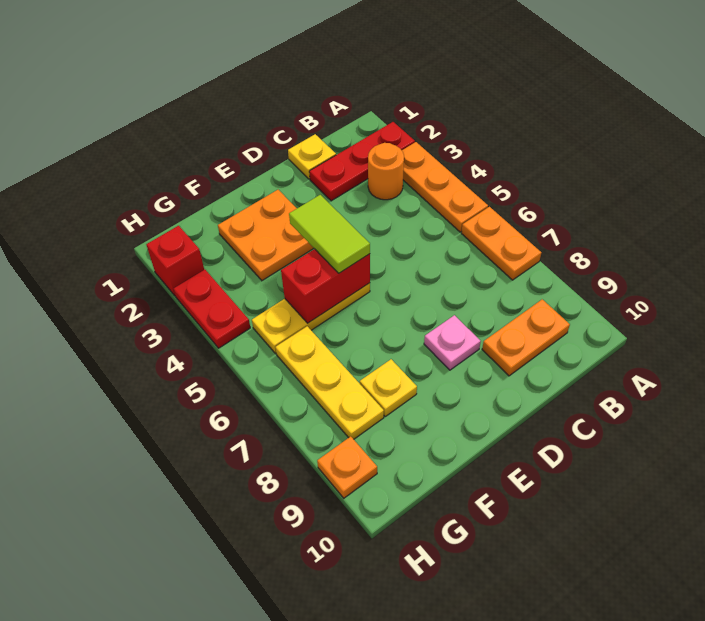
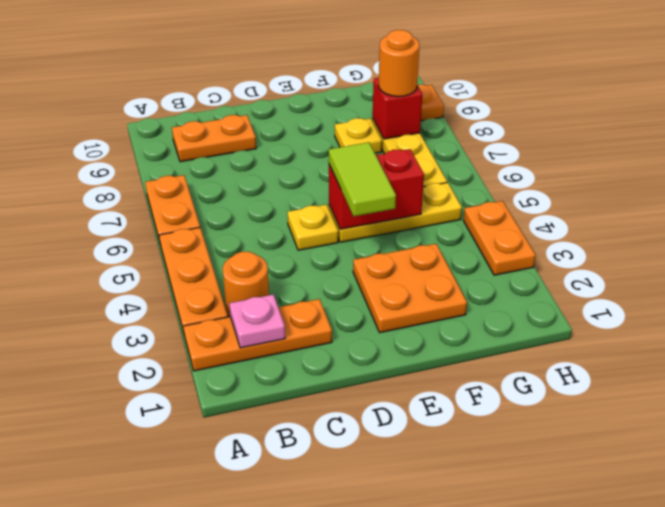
red 1x3 plate [309,122,415,201] -> orange 1x3 plate [183,299,332,371]
yellow 1x1 plate [288,134,336,179] -> yellow 1x1 plate moved to [287,204,338,250]
pink 1x1 plate [424,315,481,370] -> pink 1x1 plate moved to [229,295,285,348]
none -> orange 1x1 round brick [379,30,420,97]
red 1x1 brick [146,226,204,296] -> red 1x1 brick moved to [373,78,422,139]
red 1x2 plate [173,269,250,348] -> orange 1x2 plate [463,201,535,275]

